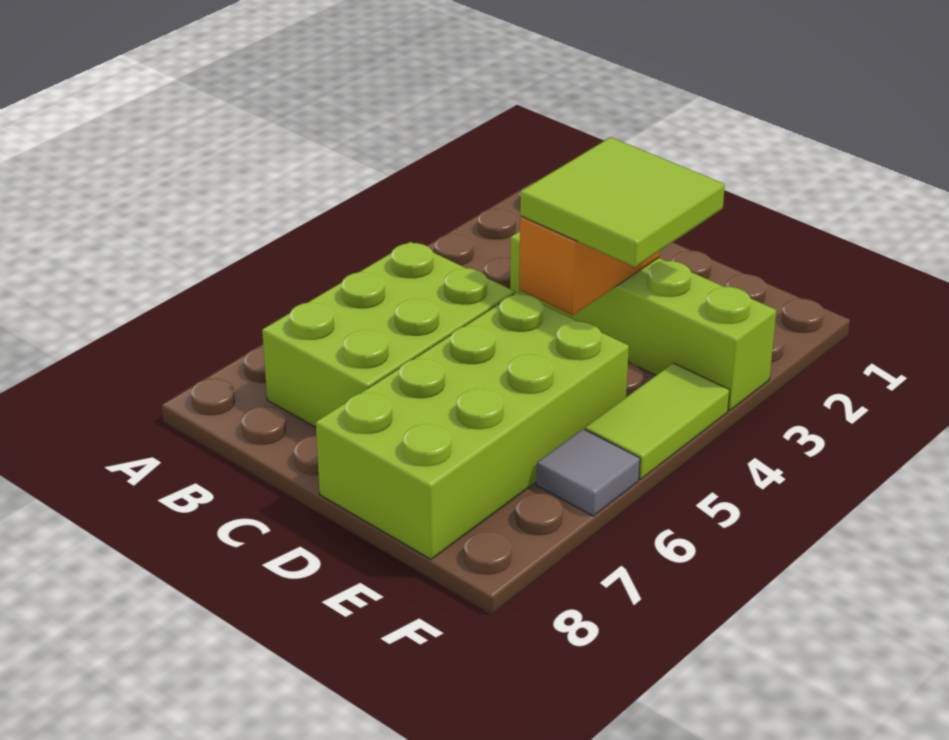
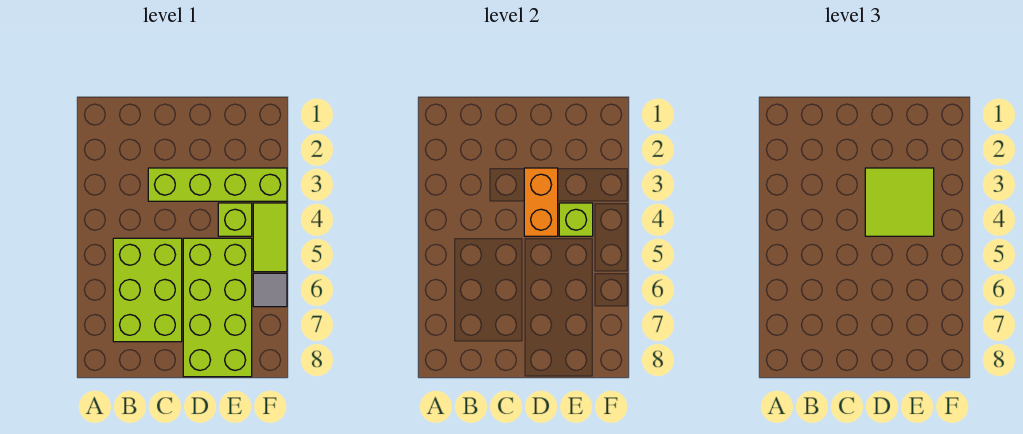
none -> lime 1x1 brick [218,203,252,236]
none -> lime 1x1 brick [559,203,593,236]

